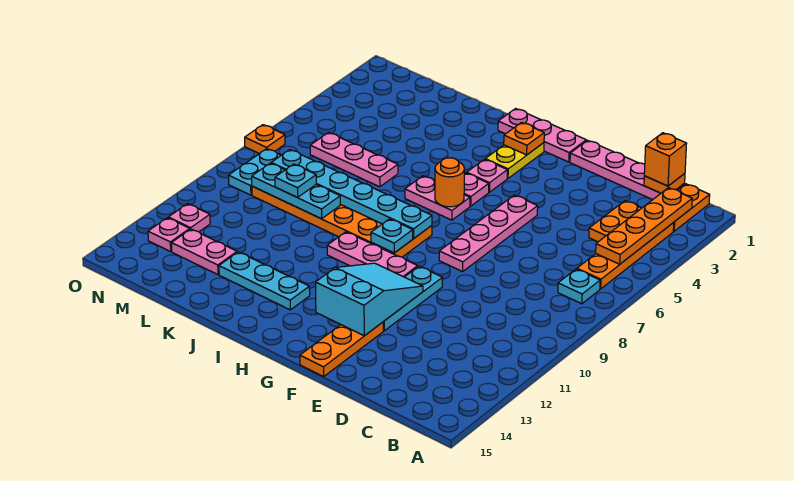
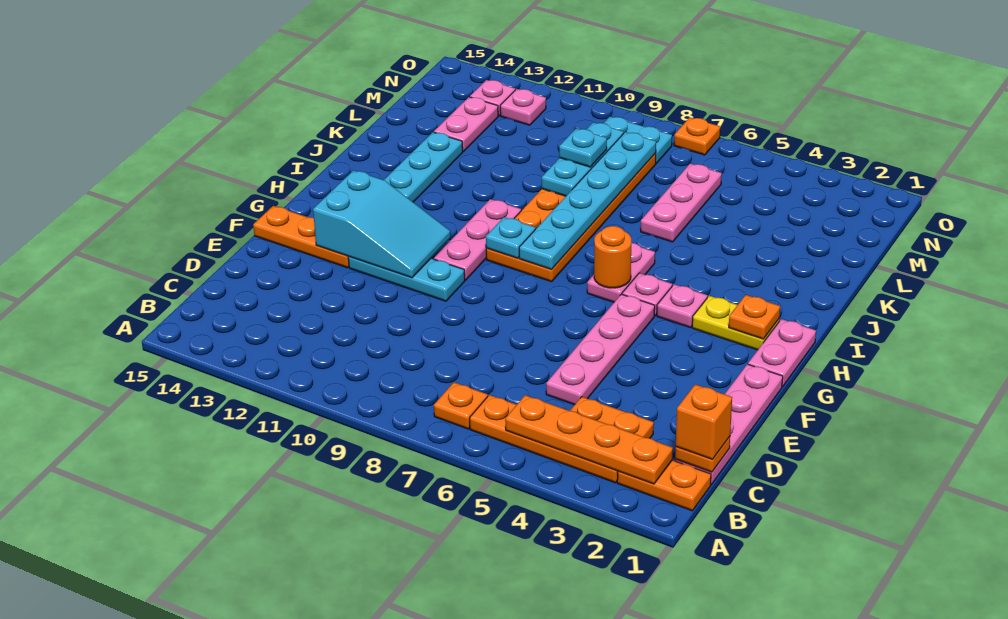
cyan 1x1 plate [558,269,600,304] -> orange 1x1 plate [434,382,488,429]
pink 1x4 plate [439,195,538,272] -> pink 1x4 plate turned to [546,294,655,405]
pink 1x3 plate [498,109,586,162] -> pink 1x2 plate [748,319,816,387]

